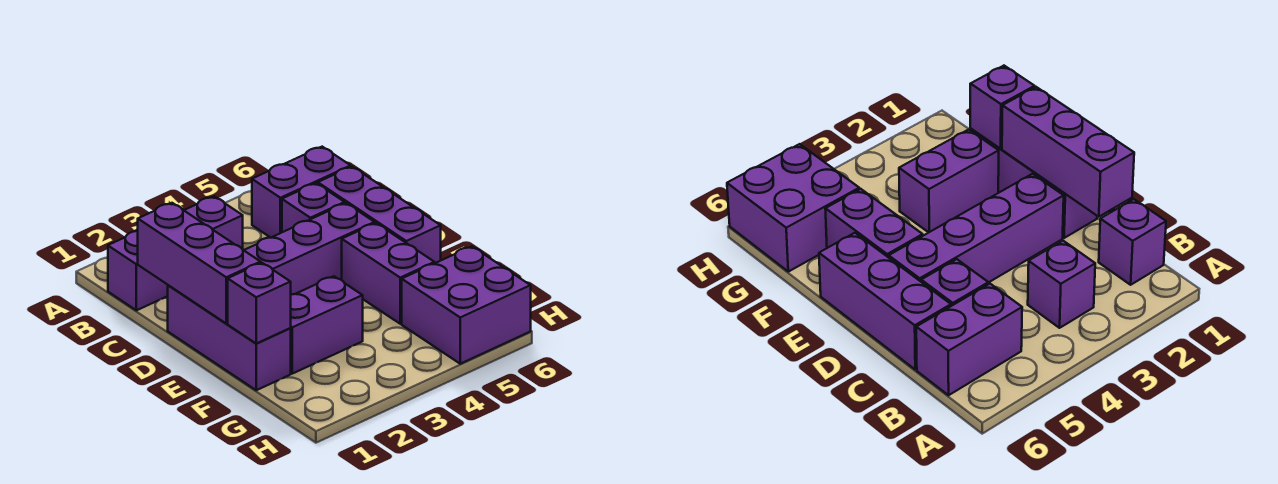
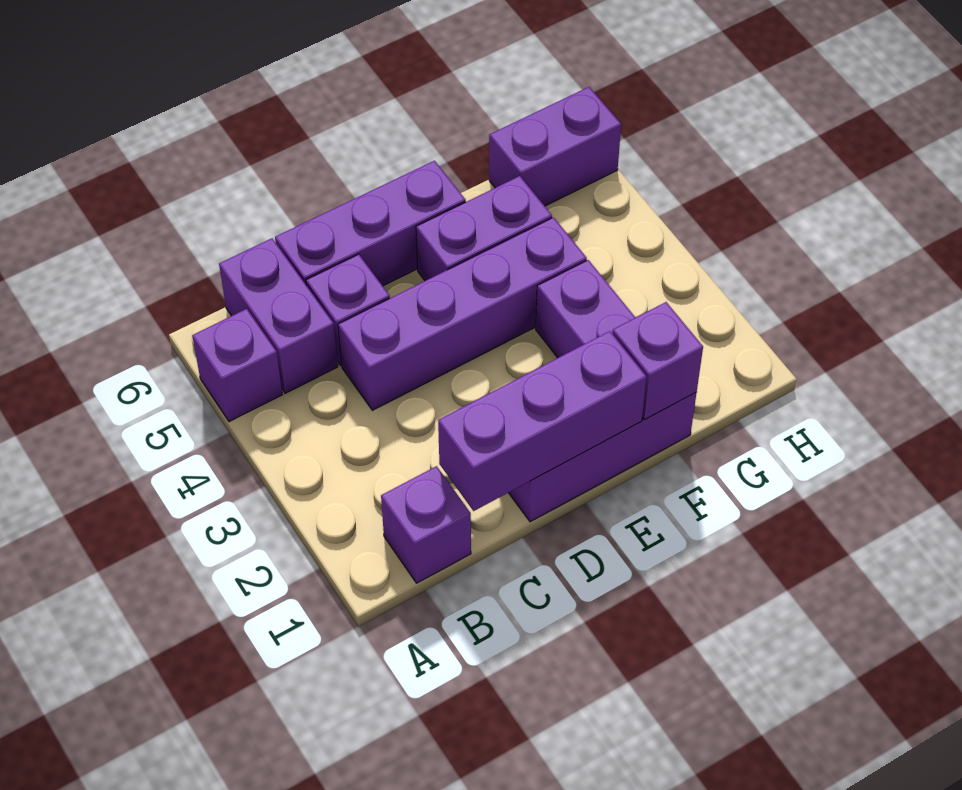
purple 1x1 brick [184,196,243,249] -> purple 1x1 brick moved to [192,309,282,422]
purple 1x4 brick [244,203,375,294] -> purple 1x4 brick turned to [338,217,587,410]
purple 2x2 brick [402,246,531,364] -> purple 1x2 brick [489,87,621,206]

